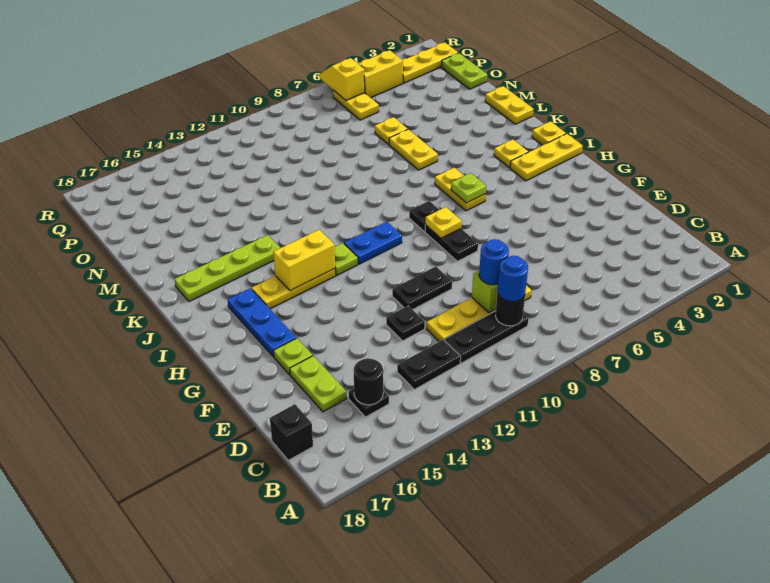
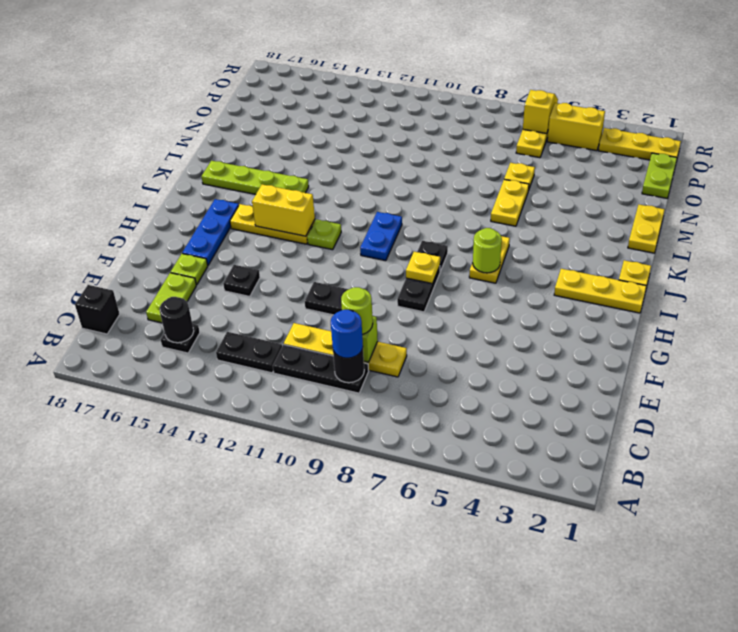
blue 1x1 round brick [479,239,509,285] -> lime 1x1 round brick [341,287,373,335]
black 1x1 plate [386,306,425,341] -> black 1x1 plate moved to [223,265,260,297]
lime 1x1 plate [451,173,486,203] -> lime 1x1 round brick [473,228,502,273]
blue 1x2 plate [344,222,402,264] -> blue 1x2 plate turned to [360,212,402,261]
yellow 1x1 plate [494,139,528,168] -> none

